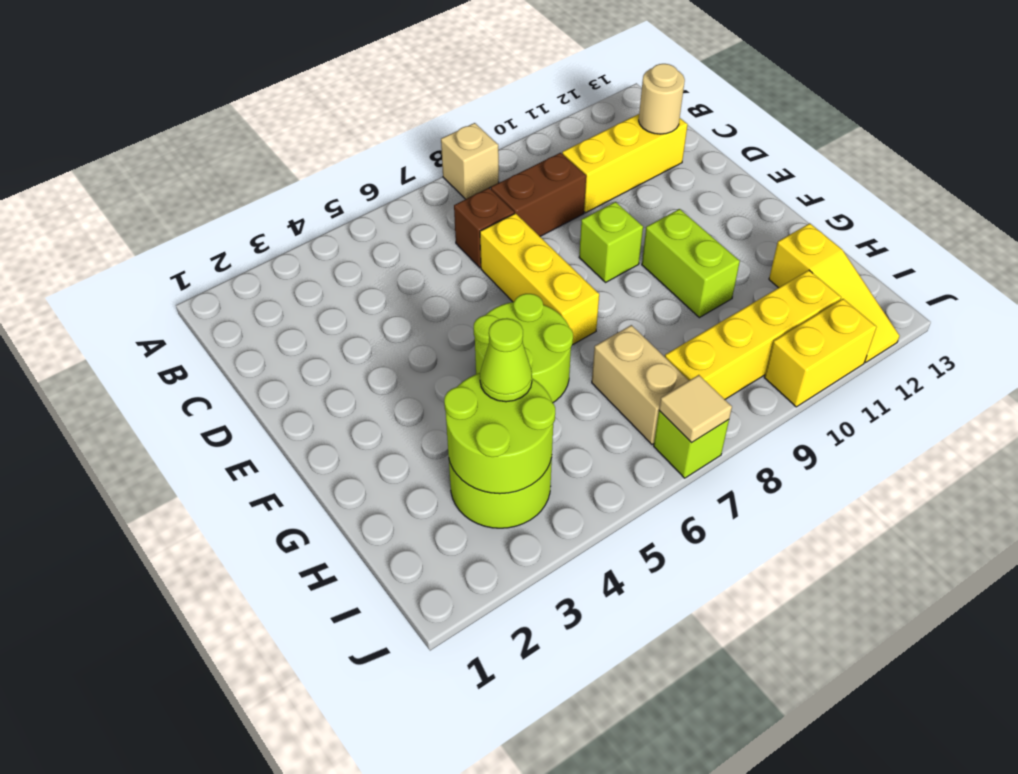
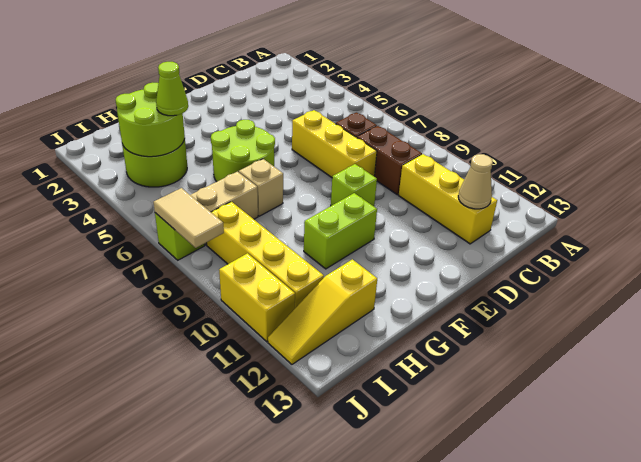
tan 1x1 brick [441,123,499,199] -> tan 1x1 brick moved to [239,159,283,216]
tan 1x1 round brick [639,64,685,134] -> tan 1x1 cone [458,154,493,209]
yellow 1x3 brick [480,213,599,344] -> yellow 1x3 brick turned to [292,110,377,177]
tan 1x1 tile [659,375,732,443] -> tan 1x2 tile [153,188,224,248]

